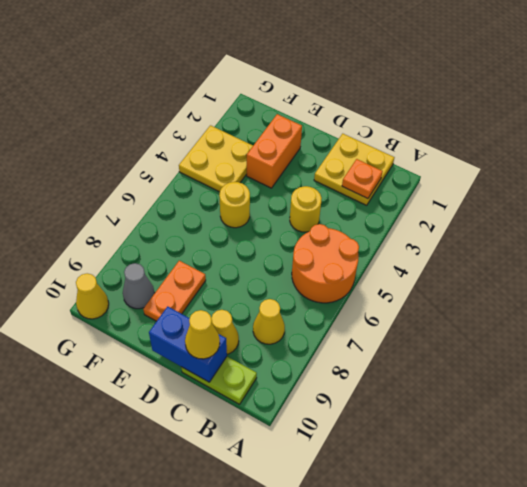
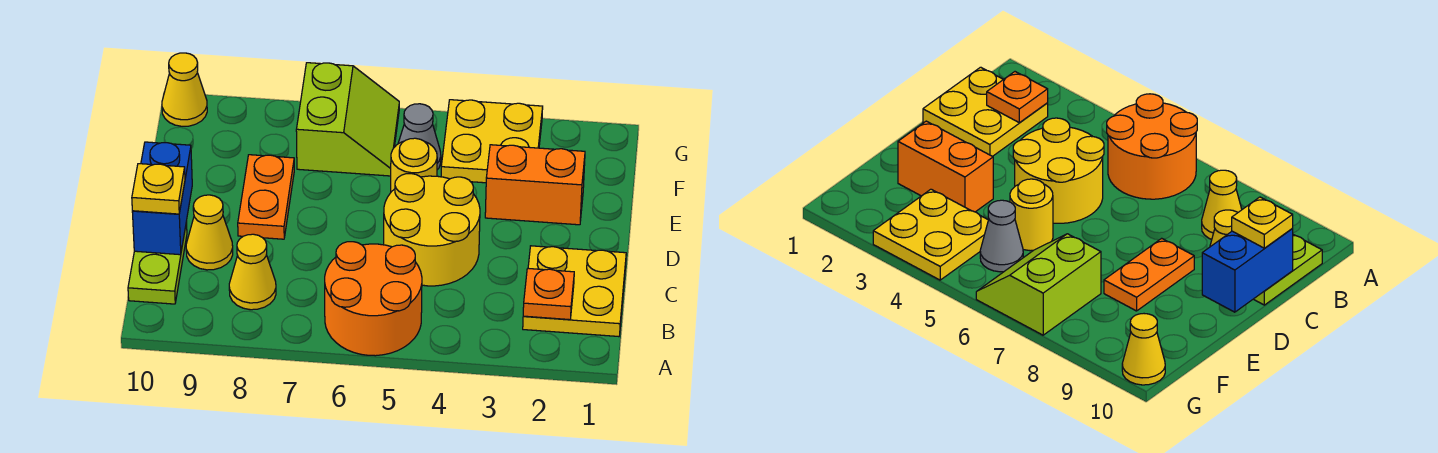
yellow 1x1 round brick [290,186,322,232] -> yellow 2x2 round brick [384,174,480,286]
yellow 1x1 cone [185,310,220,359] -> yellow 1x1 plate [132,164,185,214]
orange 1x2 plate [143,261,206,321] -> orange 1x2 plate turned to [238,155,294,239]
none -> lime 2x2 slope [296,63,399,176]
grey 1x1 cone [123,263,155,309] -> grey 1x1 cone moved to [398,104,441,170]

